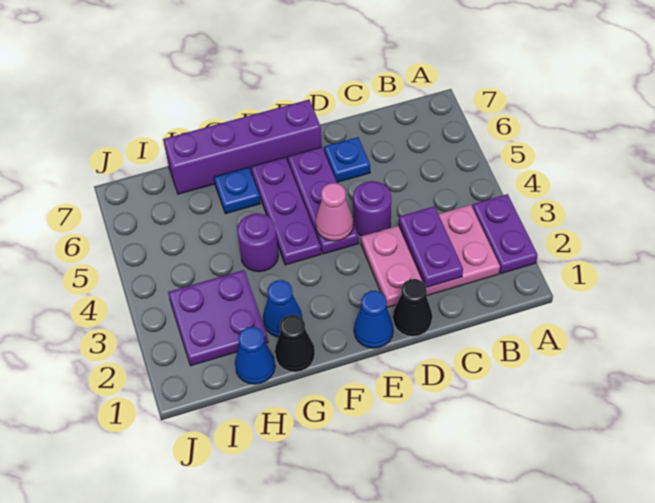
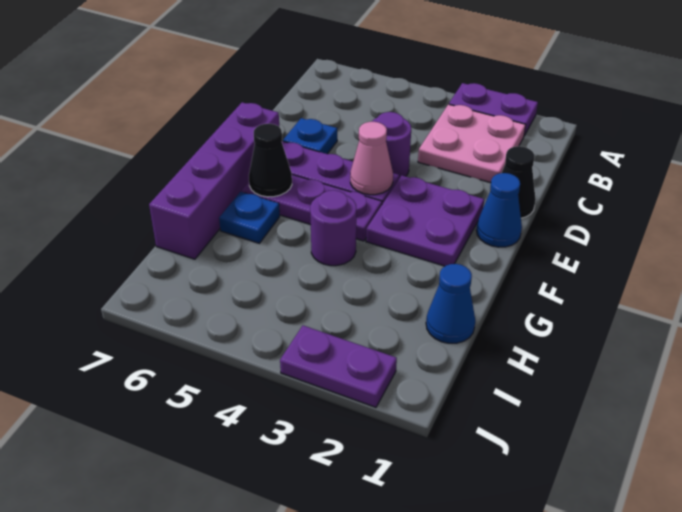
pink 2x3 plate [361,205,500,307] -> pink 2x2 plate [418,104,526,183]
purple 1x2 plate [399,206,463,288] -> purple 1x2 plate moved to [280,326,397,407]
black 1x1 cone [275,315,315,372] -> black 1x1 cone moved to [249,124,292,197]
blue 1x1 cone [263,280,302,337] -> none
purple 2x2 plate [168,270,268,366] -> purple 2x2 plate moved to [366,175,484,266]

